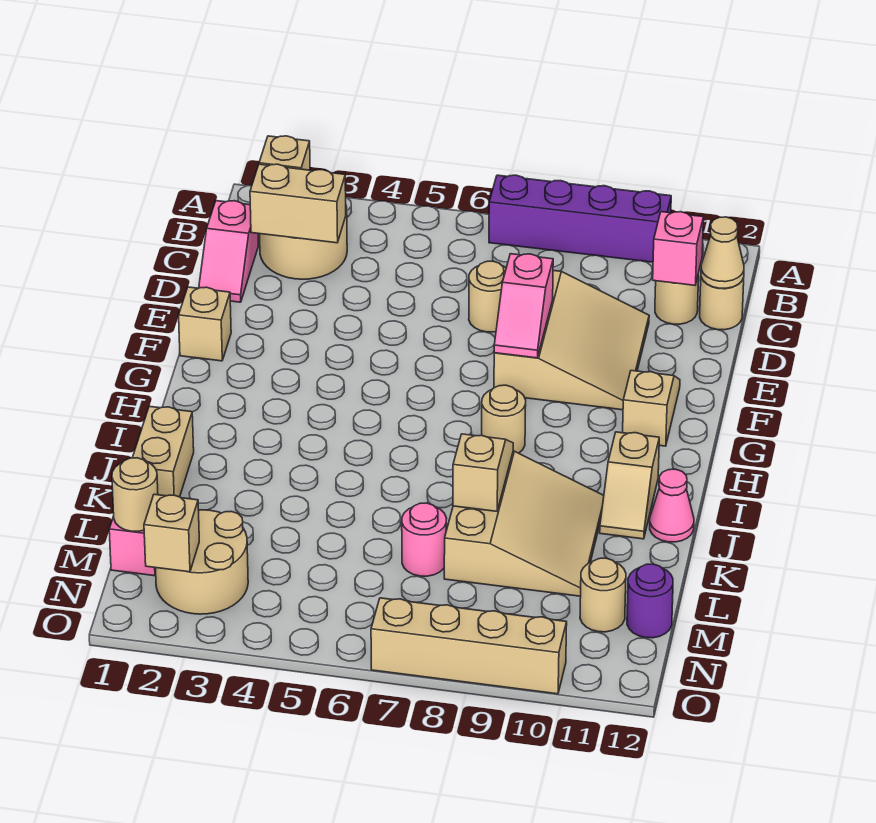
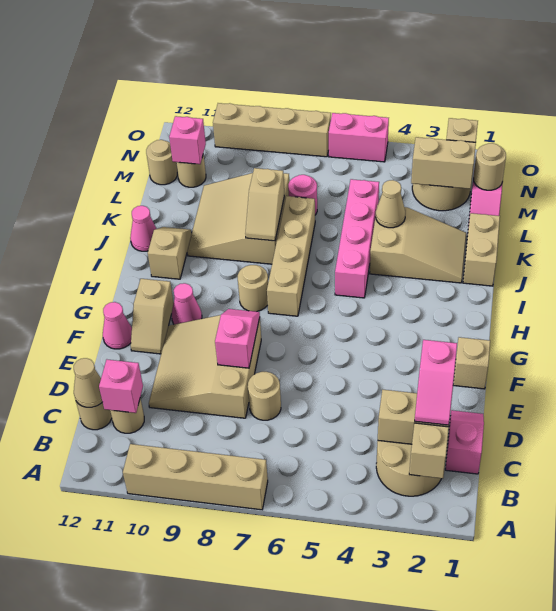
purple 1x4 brick [489,175,671,262] -> tan 1x4 brick [123,444,268,510]
none -> pink 1x2 slope [415,340,457,425]
none -> pink 1x1 cone [103,302,132,349]
none -> pink 1x1 cone [172,283,202,324]
none -> tan 1x4 brick [267,196,315,316]
none -> pink 1x4 brick [335,179,379,298]
none -> tan 2x3 slope [370,205,466,283]
none -> tan 1x1 cone [376,180,405,228]
none -> tan 1x2 brick [411,137,476,189]
none -> pink 1x1 brick [169,116,206,164]
purple 1x1 round brick [627,564,673,638] -> tan 1x1 round brick [146,140,177,185]
none -> pink 1x2 brick [329,113,389,162]

